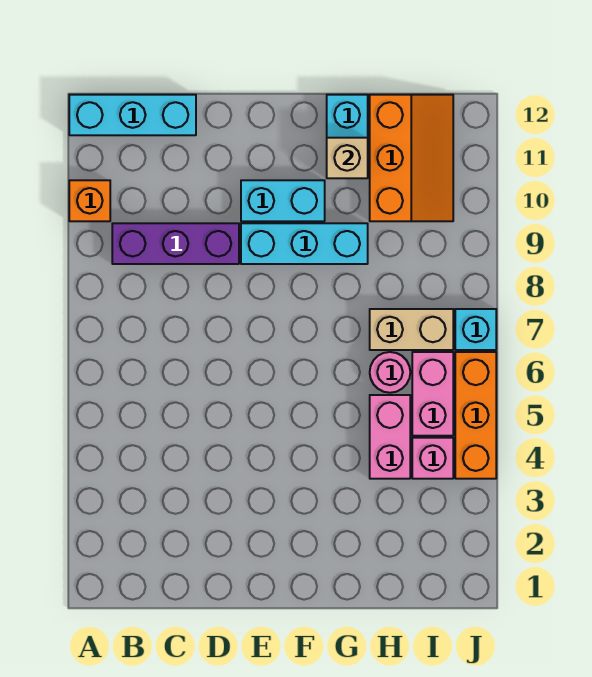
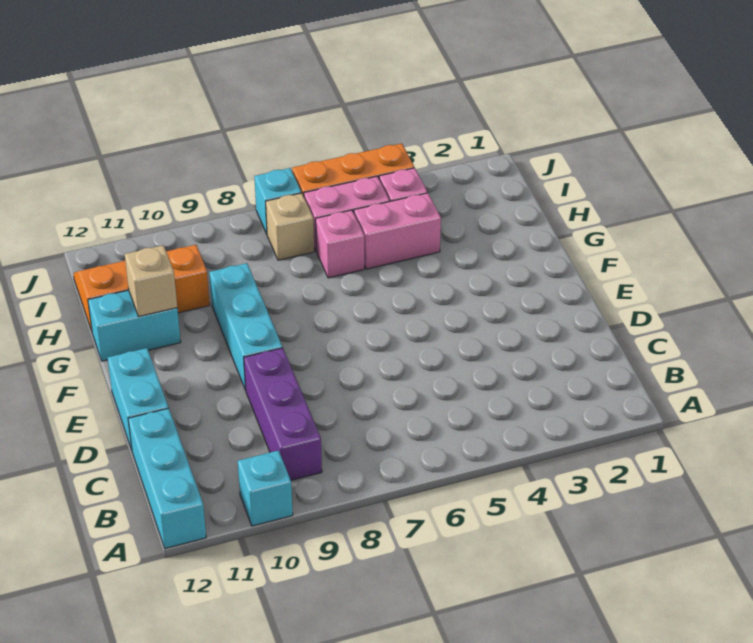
orange 1x1 brick [69,180,110,221] -> cyan 1x1 brick [238,450,293,526]
cyan 1x2 brick [241,180,325,221] -> cyan 1x2 brick moved to [108,348,168,450]
pink 1x1 round brick [370,352,410,393] -> pink 1x1 brick [316,210,364,278]
tan 1x2 brick [370,309,453,350] -> tan 1x1 brick [266,193,314,260]

